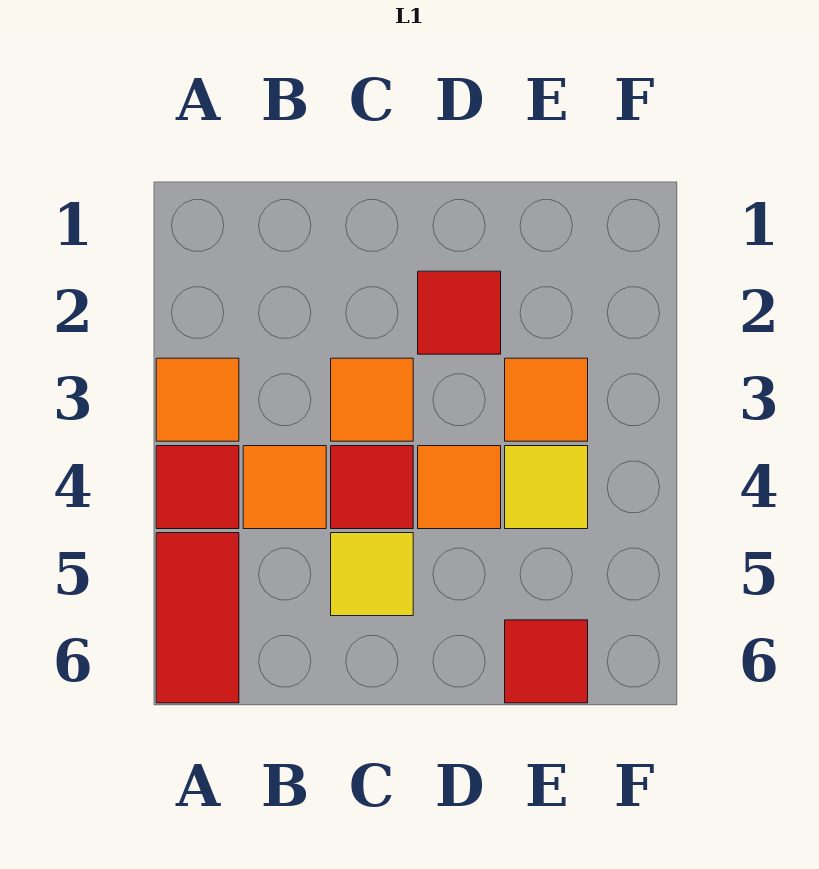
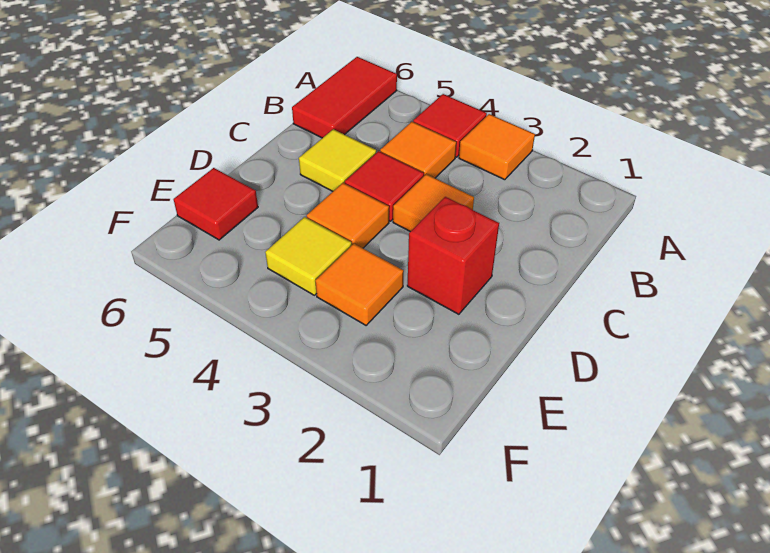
red 1x2 tile [156,533,239,703] -> red 1x2 tile turned to [292,57,397,138]
red 1x1 tile [418,271,501,354] -> red 1x1 brick [407,197,499,314]

